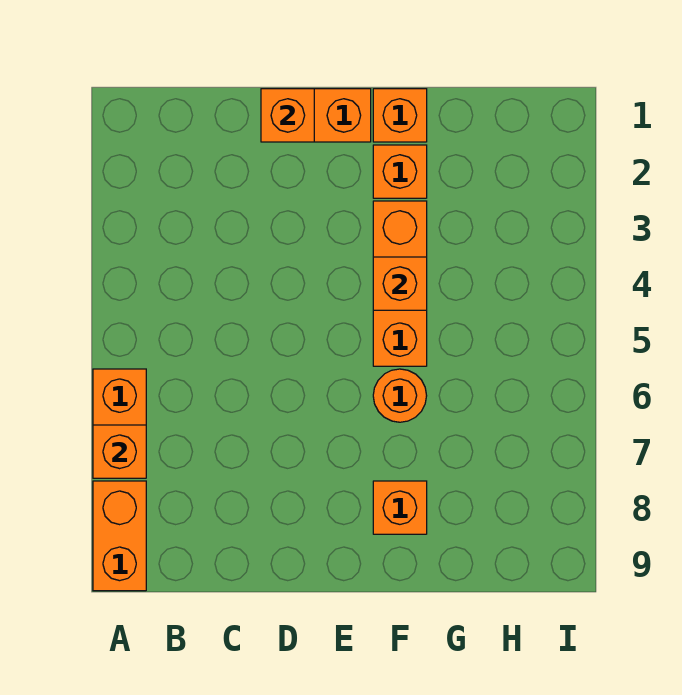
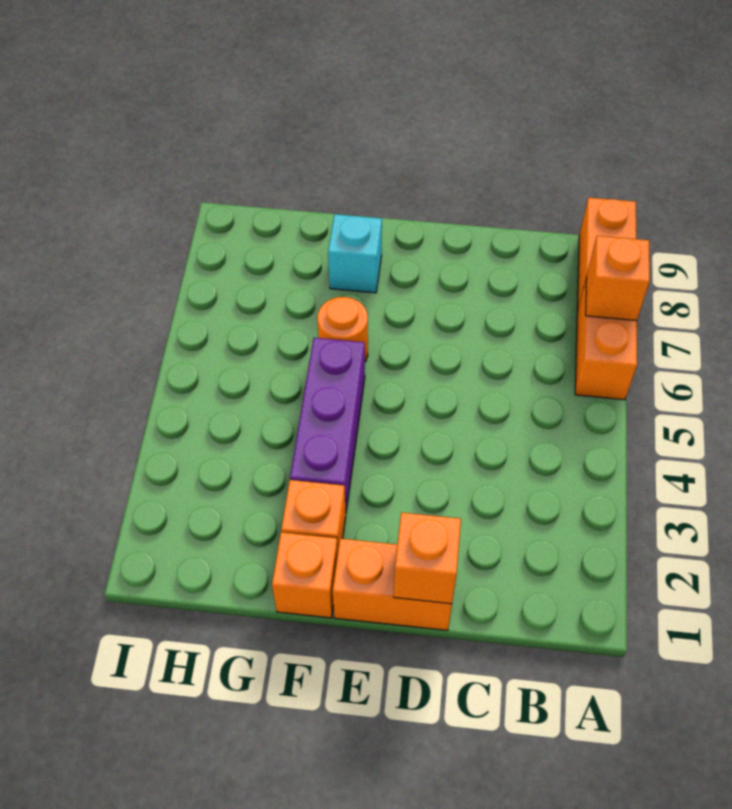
orange 1x3 brick [373,201,427,366] -> purple 1x3 brick [290,338,365,511]
orange 1x1 brick [373,257,427,310] -> none
orange 1x1 brick [373,481,427,534] -> cyan 1x1 brick [328,214,382,293]

